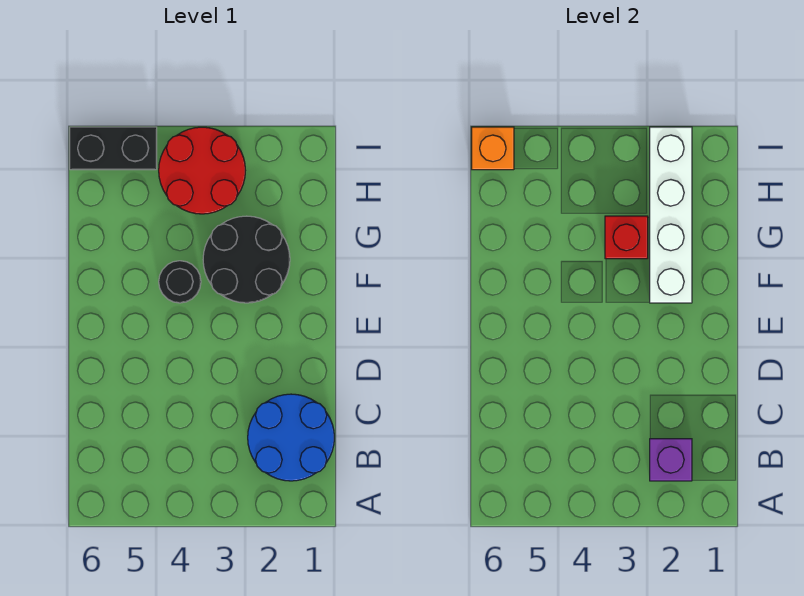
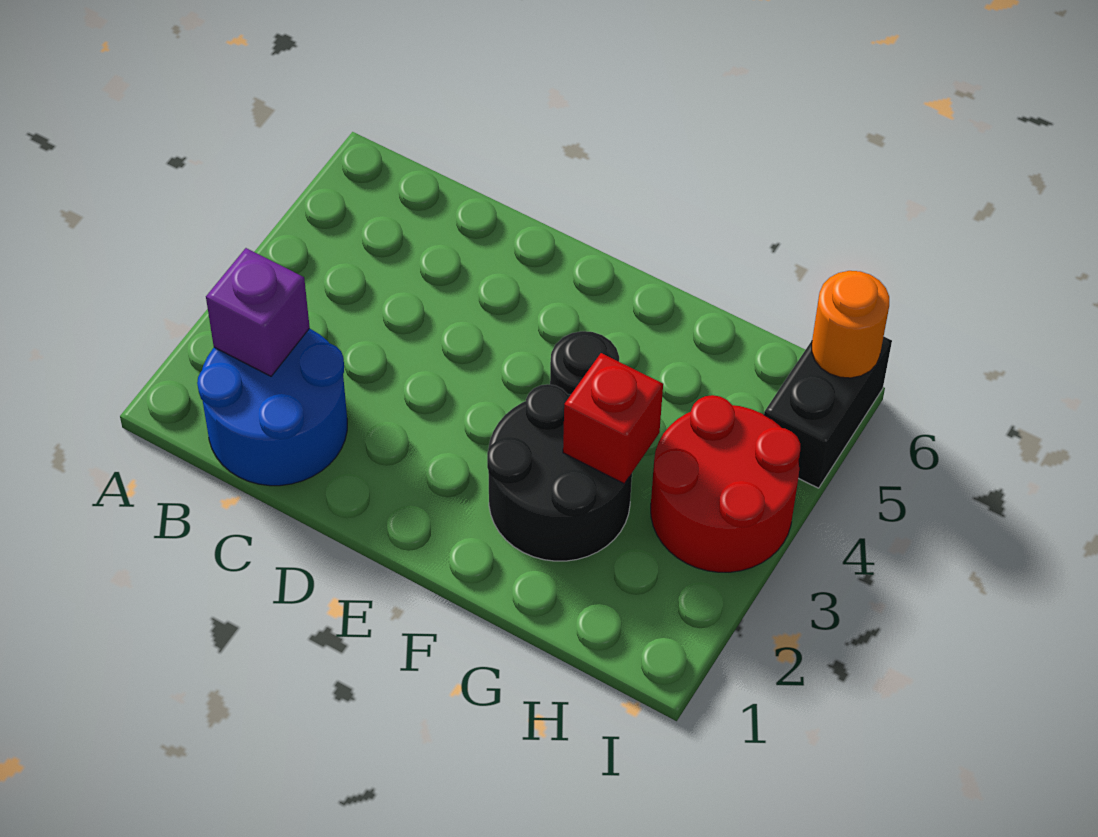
white 1x4 brick [650,127,692,303] -> none
orange 1x1 brick [472,127,514,170] -> orange 1x1 round brick [812,271,889,378]

